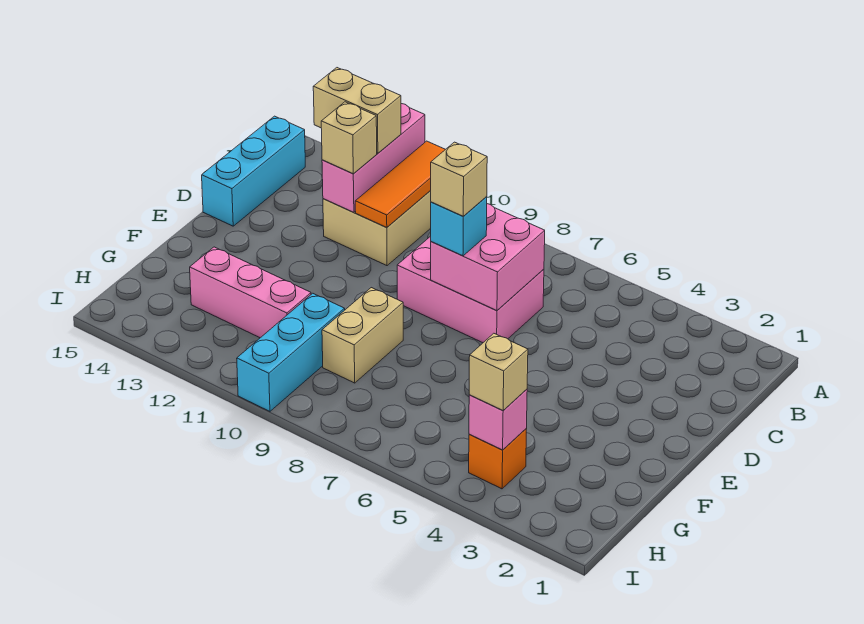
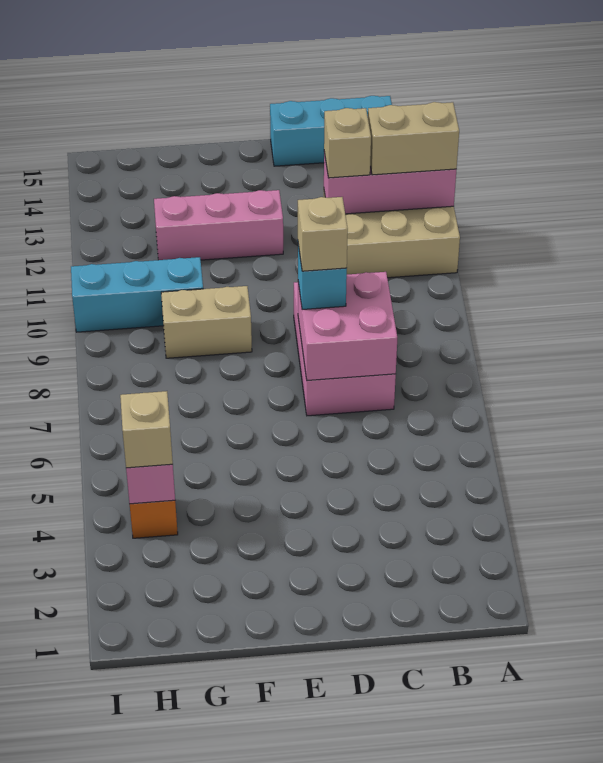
orange 1x3 tile [355,141,446,227] -> none
tan 1x2 brick [313,68,401,153] -> tan 1x2 brick turned to [368,102,459,175]
pink 1x3 brick [190,247,311,338] -> pink 1x3 brick turned to [154,190,283,260]

